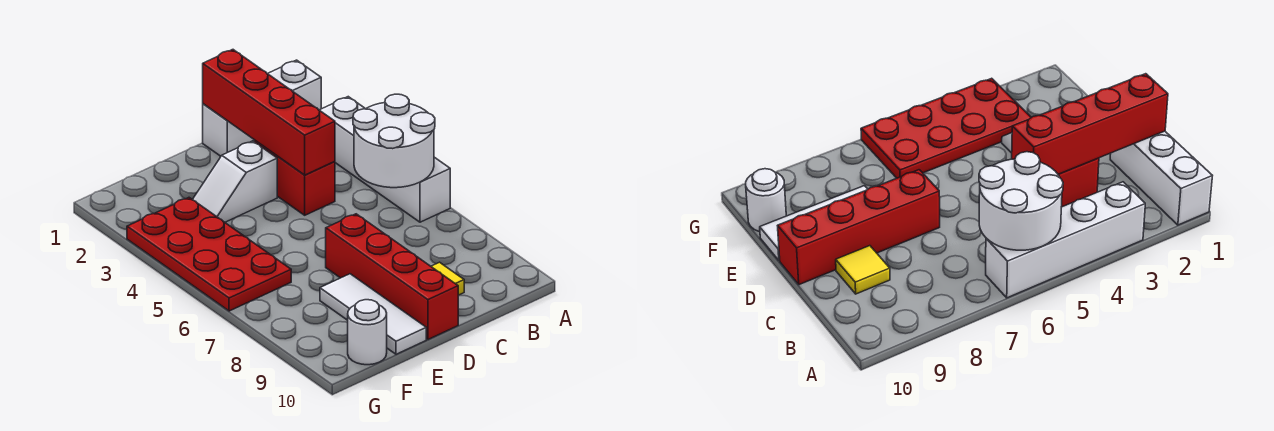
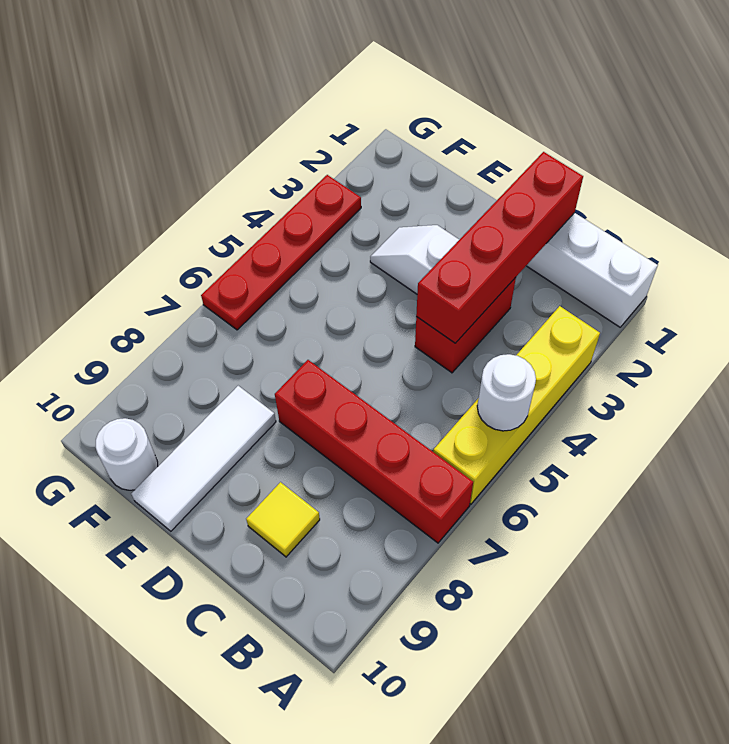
white 1x4 brick [320,97,450,222] -> yellow 1x4 brick [433,306,600,504]
white 2x2 round brick [353,94,435,188] -> white 1x1 round brick [477,354,536,431]
red 1x4 brick [326,214,458,339] -> red 1x4 brick turned to [275,360,473,543]
red 2x4 plate [127,198,291,311] -> red 1x4 plate [201,175,361,330]

